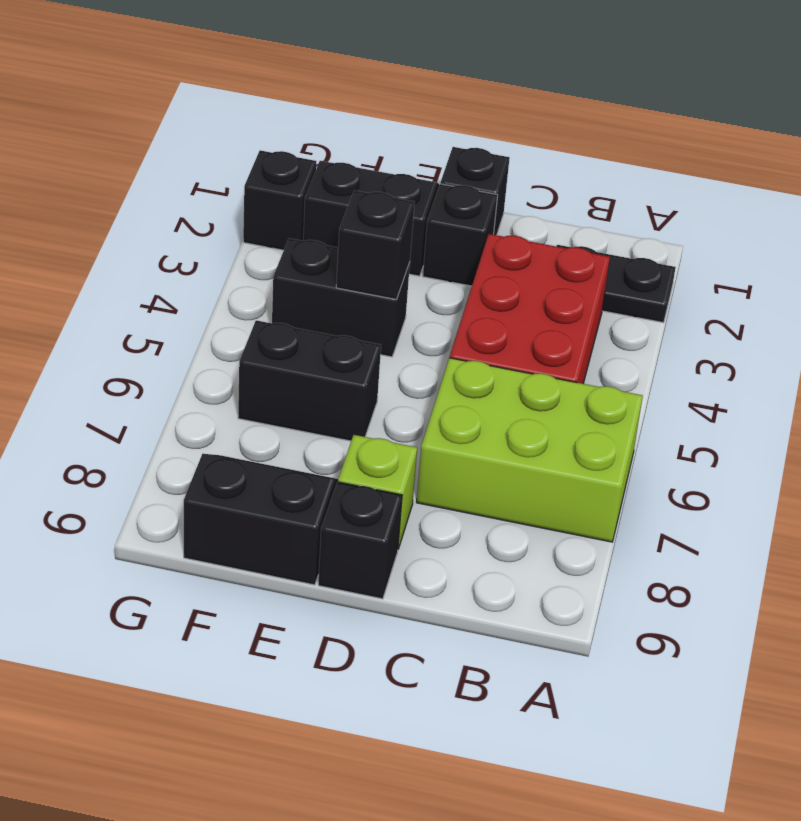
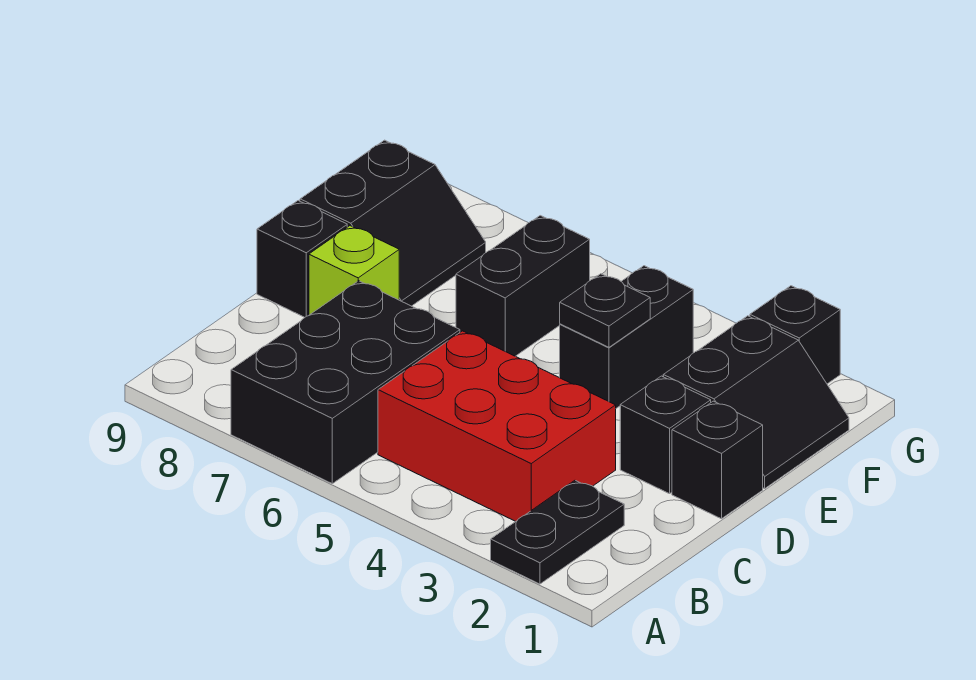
lime 2x3 brick [416,358,643,542] -> black 2x3 brick [231,281,460,484]
black 1x1 brick [336,190,415,300] -> black 1x1 plate [560,274,650,347]

